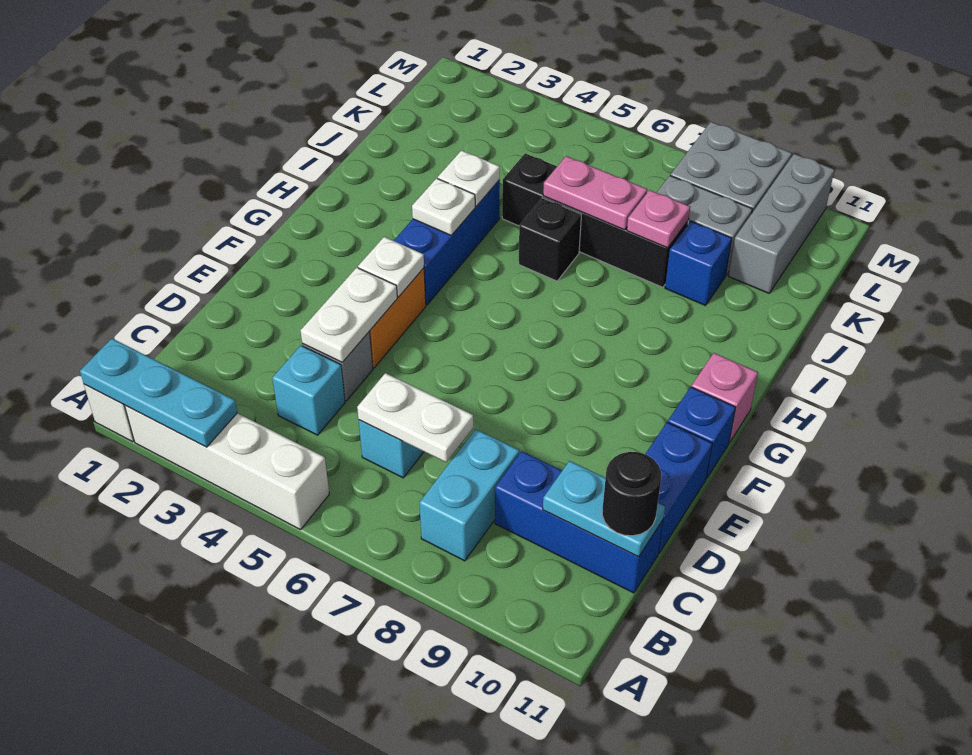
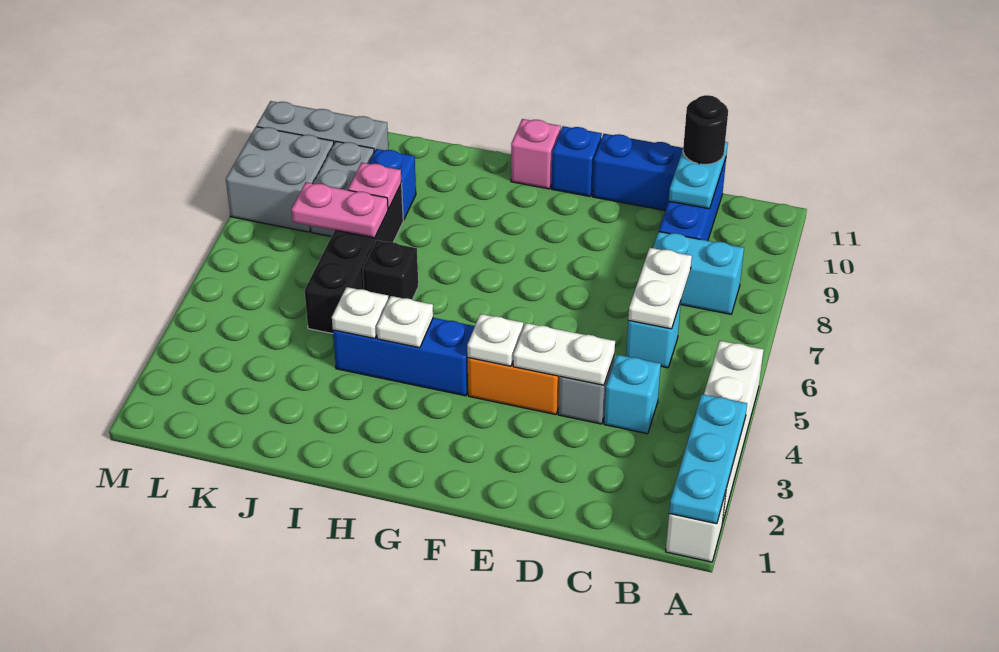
pink 1x2 plate [543,156,647,230] -> pink 1x2 plate turned to [291,182,388,238]

